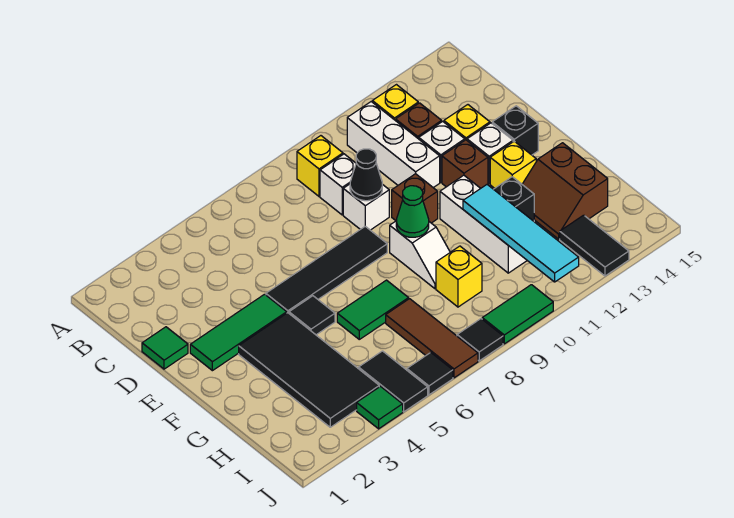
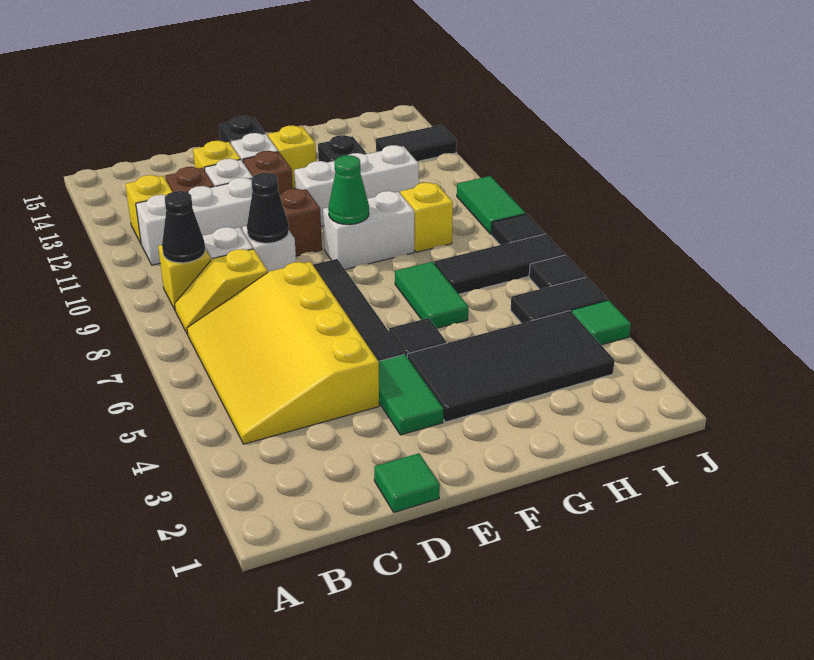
none -> yellow 3x4 slope [187,262,379,444]
none -> yellow 1x2 slope [175,249,268,334]
none -> black 1x1 cone [162,191,205,263]
green 1x3 tile [190,294,287,371] -> green 1x2 tile [378,354,443,435]
white 1x2 slope [390,221,450,289] -> white 1x2 brick [323,191,415,269]
cyan 1x4 tile [463,185,579,282] -> none
brown 2x2 slope [522,143,608,239] -> none
brown 1x3 tile [386,299,478,378] -> black 1x3 tile [434,234,565,294]

